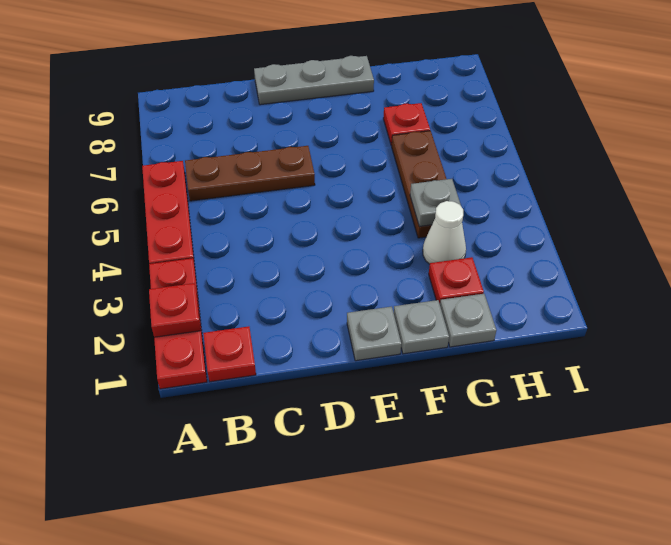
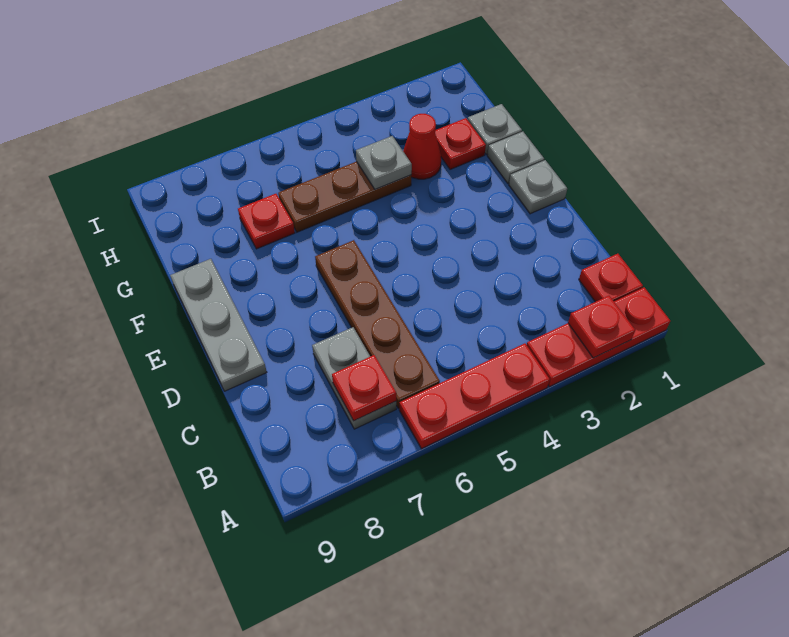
brown 1x3 plate [185,146,315,201] -> brown 1x4 plate [315,240,440,408]
none -> grey 1x2 plate [312,327,396,429]
none -> red 1x1 plate [332,355,396,421]
white 1x1 cone [423,201,466,264] -> red 1x1 cone [403,114,441,179]

